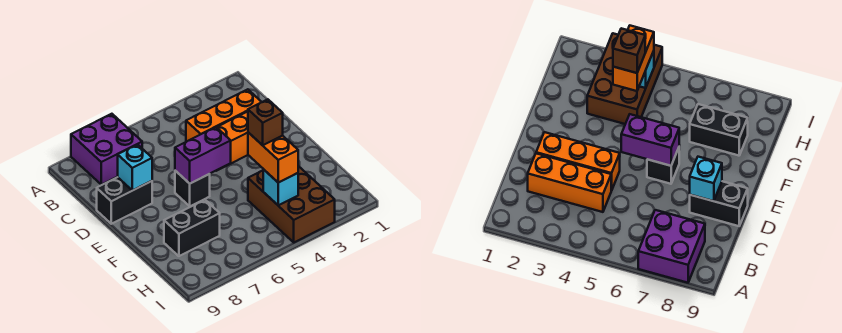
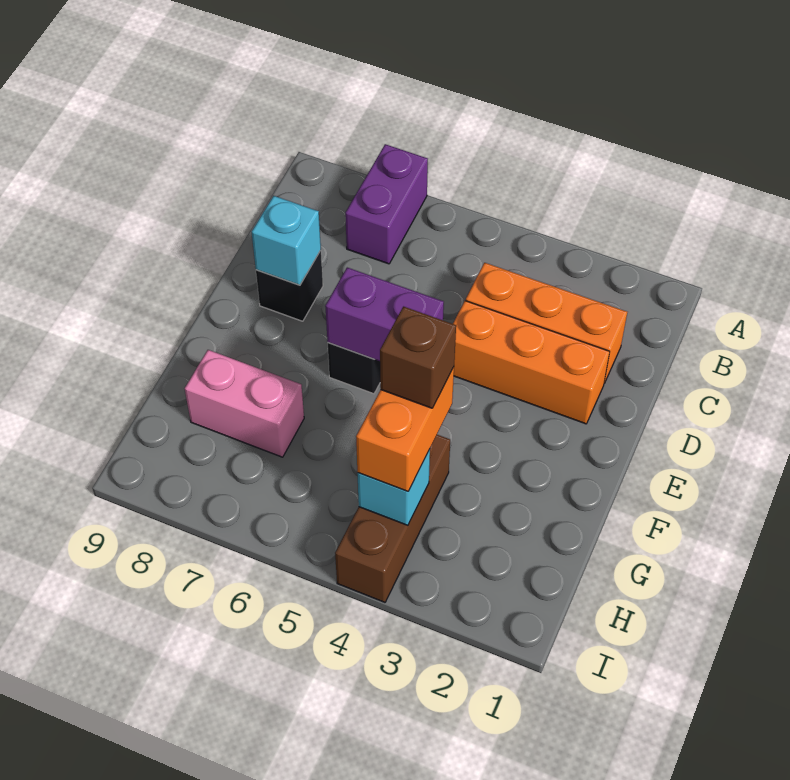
purple 2x2 brick [71,114,142,185] -> purple 1x2 brick [345,144,428,264]
black 1x2 brick [97,177,152,224] -> black 1x1 brick [256,250,323,321]
brown 2x3 brick [248,166,335,242] -> brown 1x3 brick [335,435,450,602]
black 1x2 brick [164,200,220,256] -> pink 1x2 brick [185,350,304,457]

